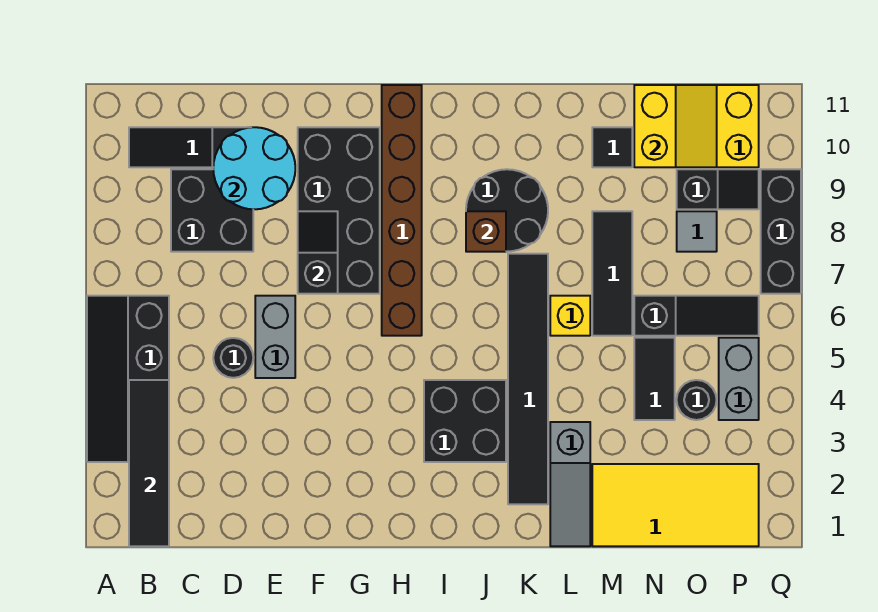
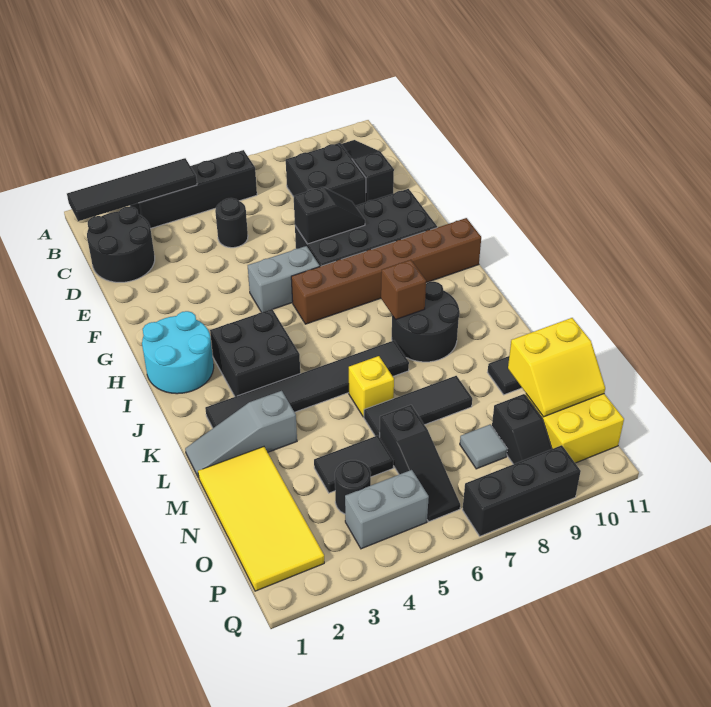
none -> black 2x2 round brick [87,207,155,282]
cyan 2x2 round brick [213,127,295,209] -> cyan 2x2 round brick moved to [142,311,214,394]
grey 1x2 brick [255,296,295,378] -> grey 1x2 brick moved to [248,246,320,312]

